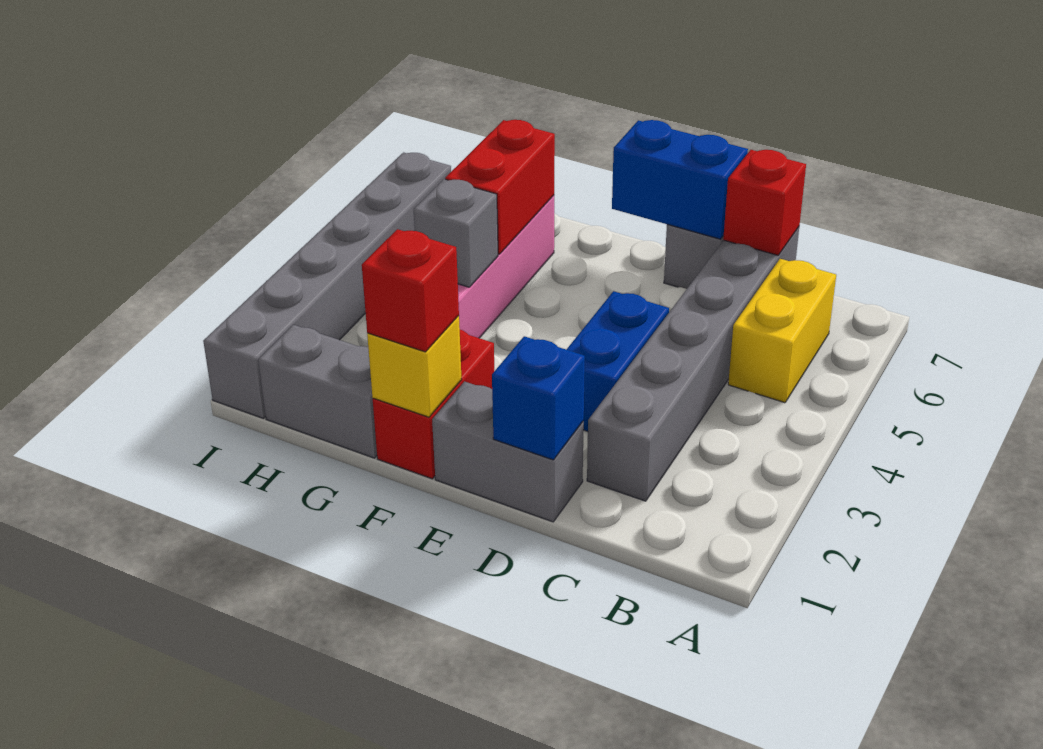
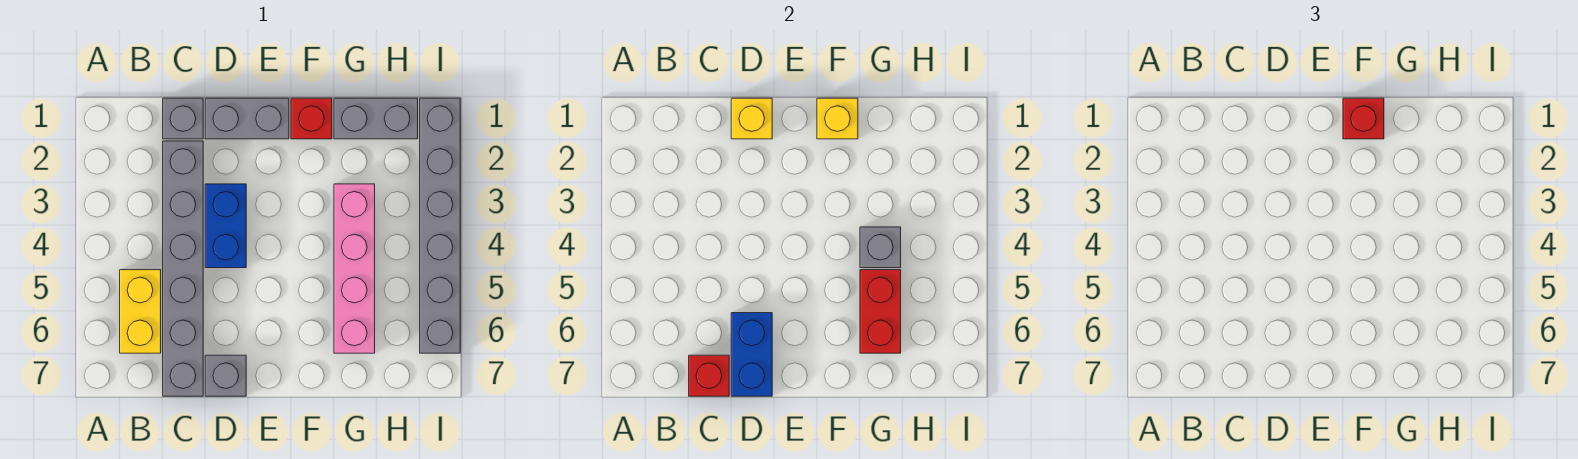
none -> grey 1x1 brick [163,98,203,139]
blue 1x1 brick [492,336,585,460] -> yellow 1x1 brick [731,98,772,139]
blue 1x2 brick [612,120,748,239] -> blue 1x2 brick turned to [731,313,772,396]
red 1x2 brick [373,330,494,479] -> red 1x1 brick [291,98,332,139]

